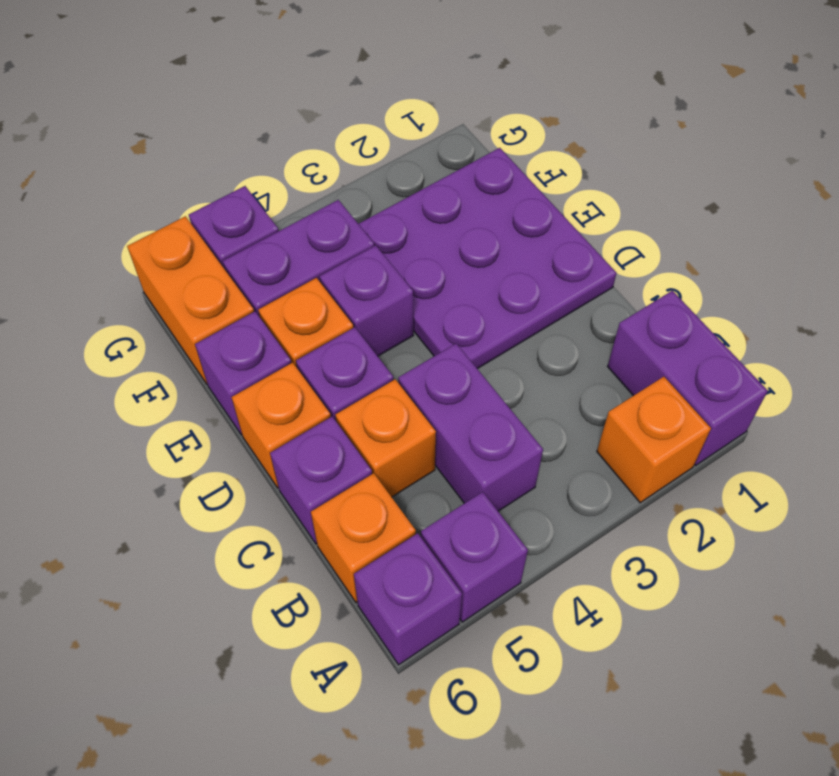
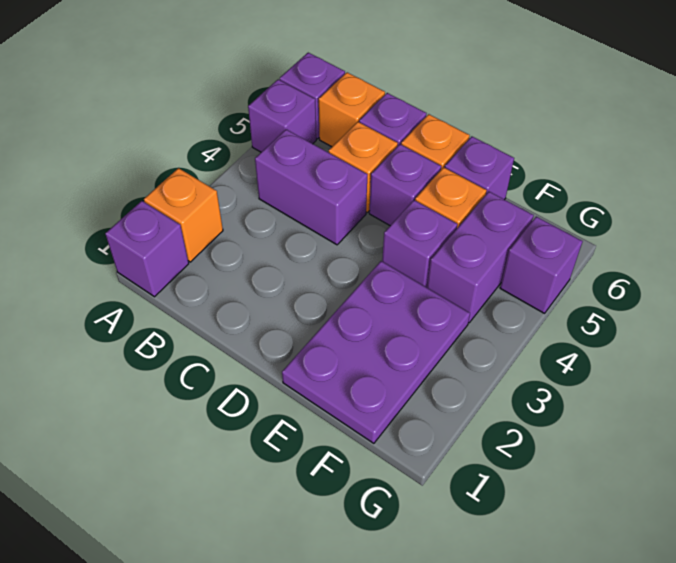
purple 1x2 brick [608,291,768,466] -> purple 1x1 brick [105,201,189,297]
purple 3x3 plate [359,148,616,369] -> purple 2x3 plate [282,261,470,443]
orange 1x2 brick [127,216,254,384] -> none

